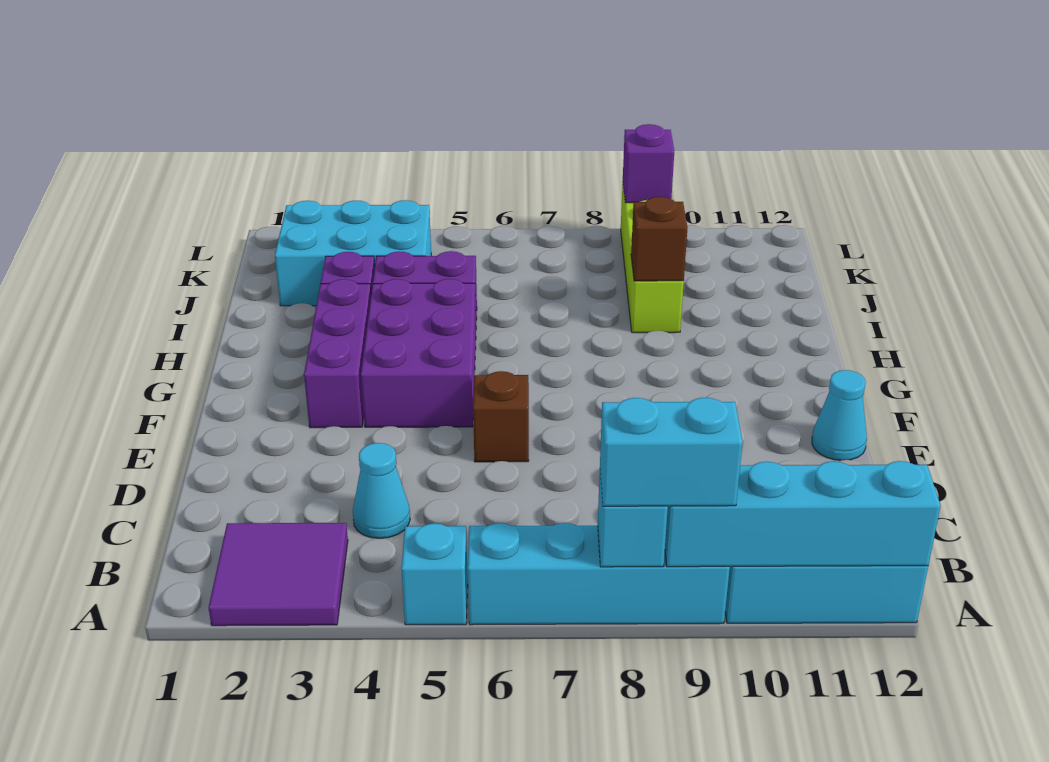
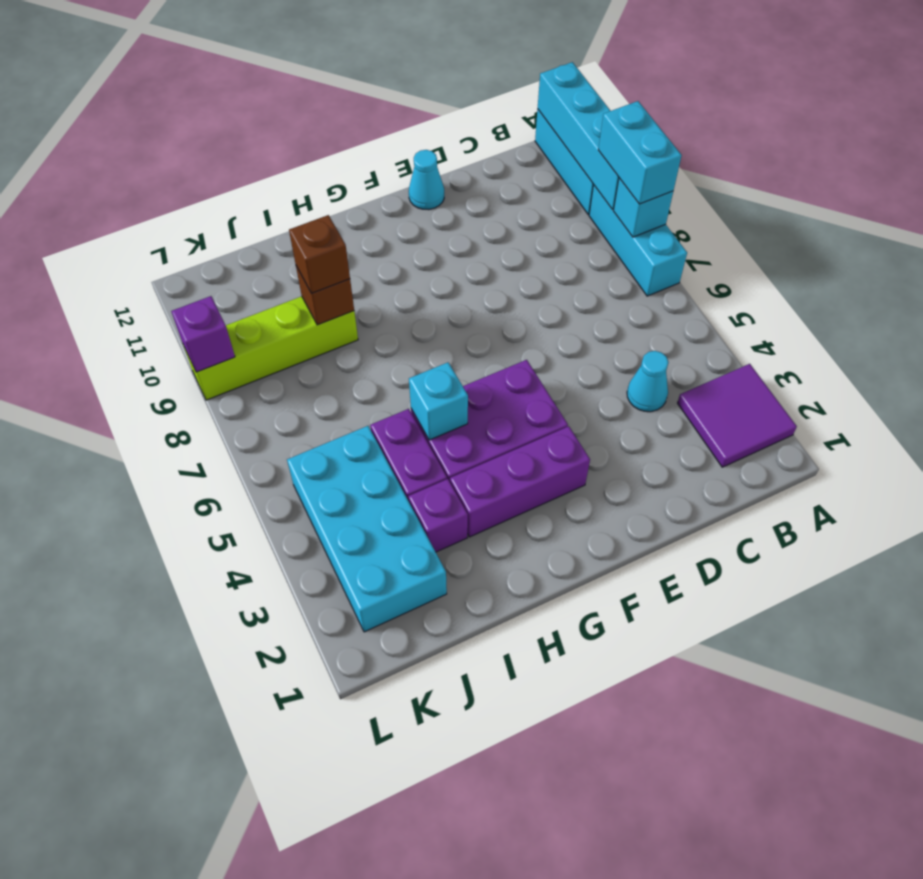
cyan 1x1 brick [401,523,468,625] -> cyan 1x1 brick moved to [409,362,468,440]
cyan 1x4 brick [468,523,730,625] -> cyan 1x3 brick [589,185,687,296]
brown 1x1 brick [473,371,529,462] -> brown 1x1 brick moved to [289,215,350,294]
cyan 2x3 brick [275,200,431,306] -> cyan 2x4 brick [287,426,447,632]

